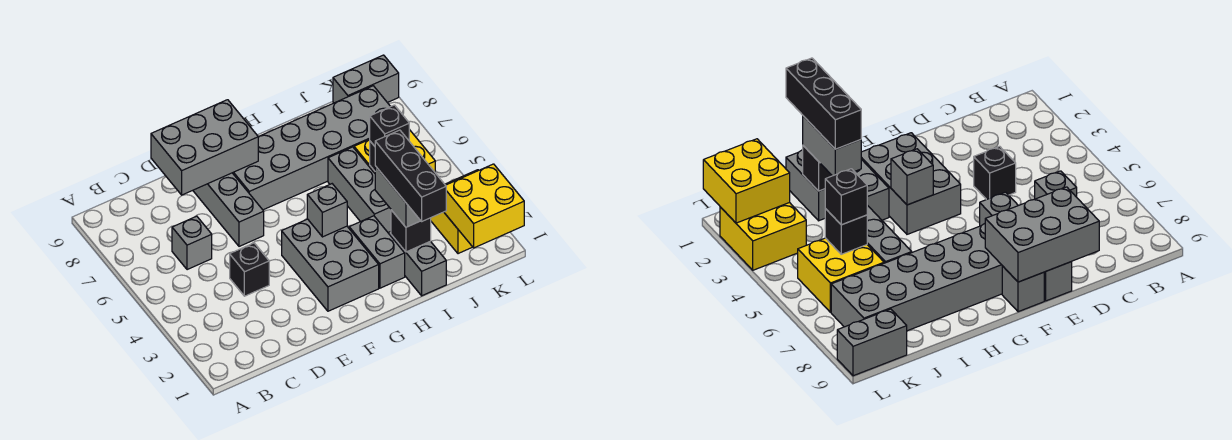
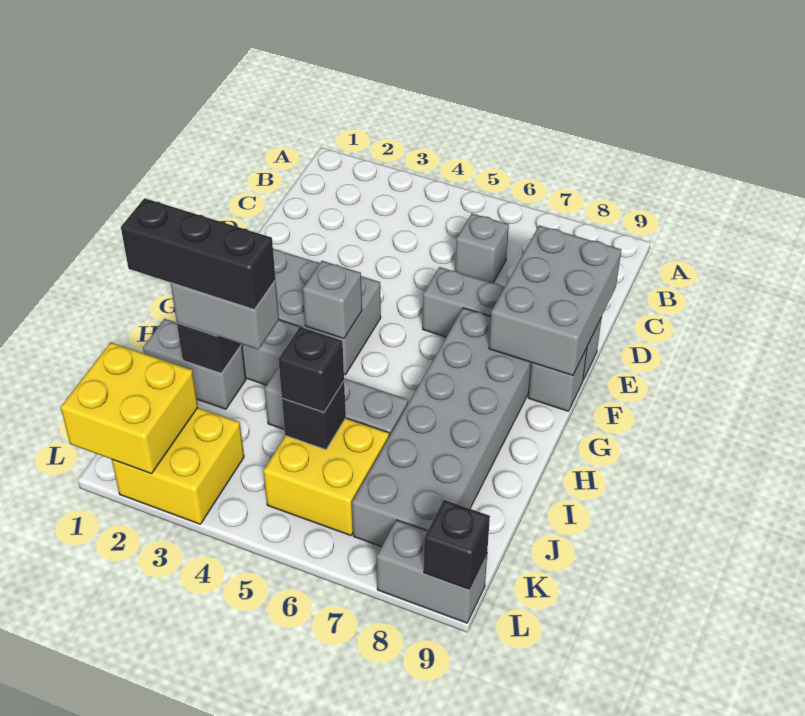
black 1x1 brick [230,243,269,296] -> black 1x1 brick moved to [424,500,490,589]
grey 1x2 brick [333,55,399,103] -> grey 1x2 brick turned to [377,520,487,623]

